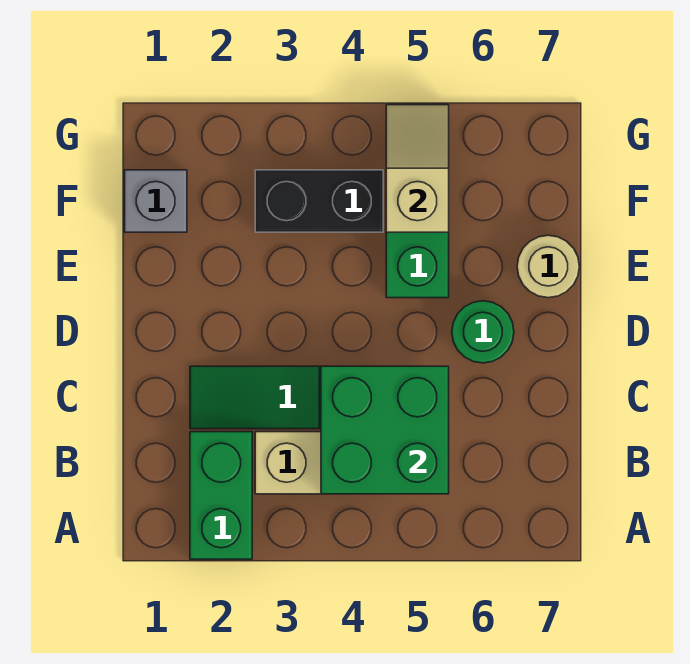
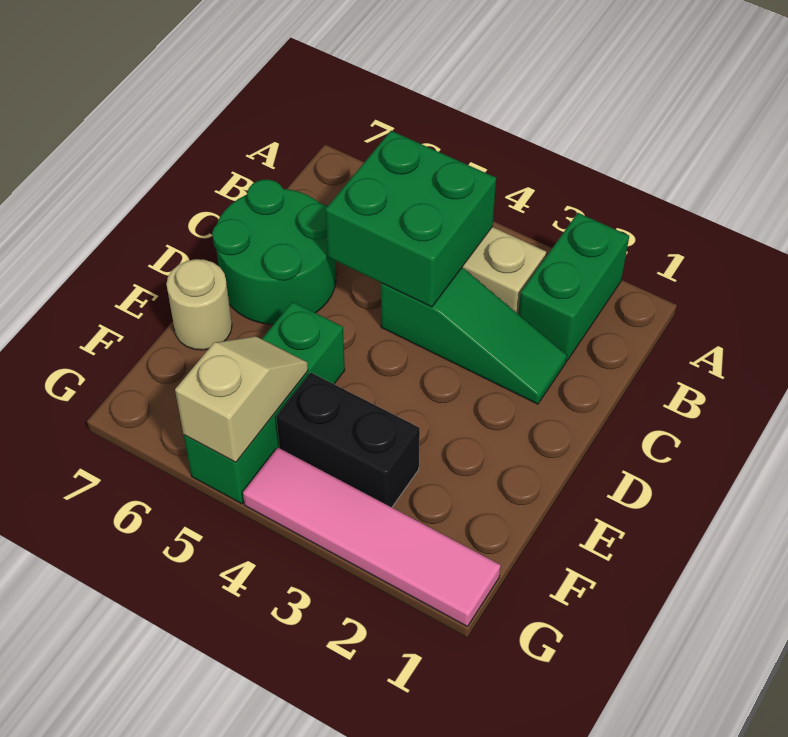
green 1x1 round brick [452,301,514,363] -> green 2x2 round brick [212,180,336,325]
grey 1x1 brick [125,170,187,232] -> none
tan 1x2 slope [386,105,449,232] -> tan 1x2 slope turned to [175,336,308,462]
none -> pink 1x4 tile [243,448,501,627]

